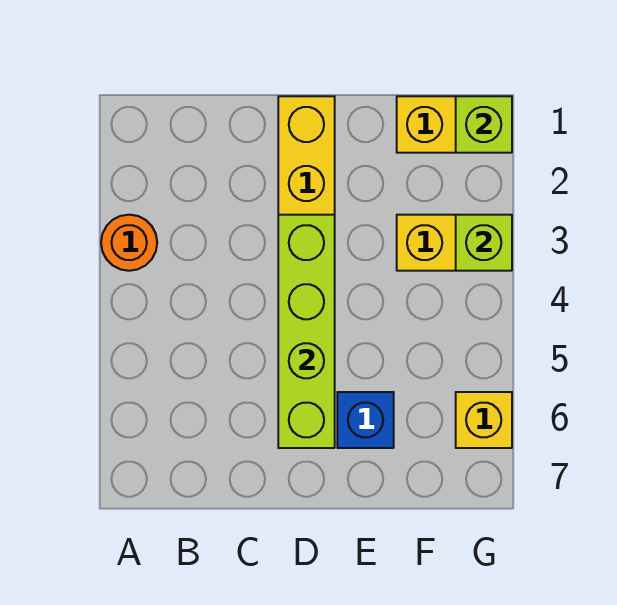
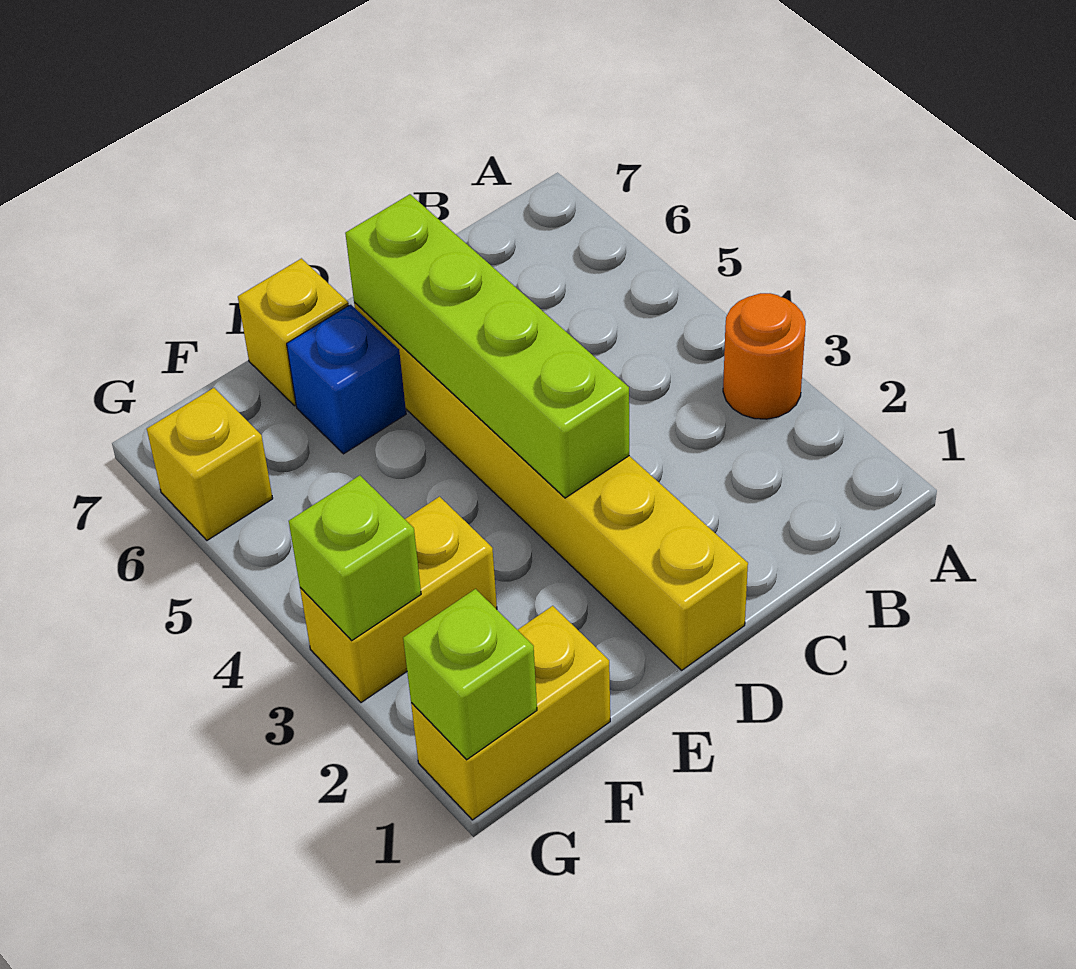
none -> yellow 1x1 brick [238,258,349,406]

